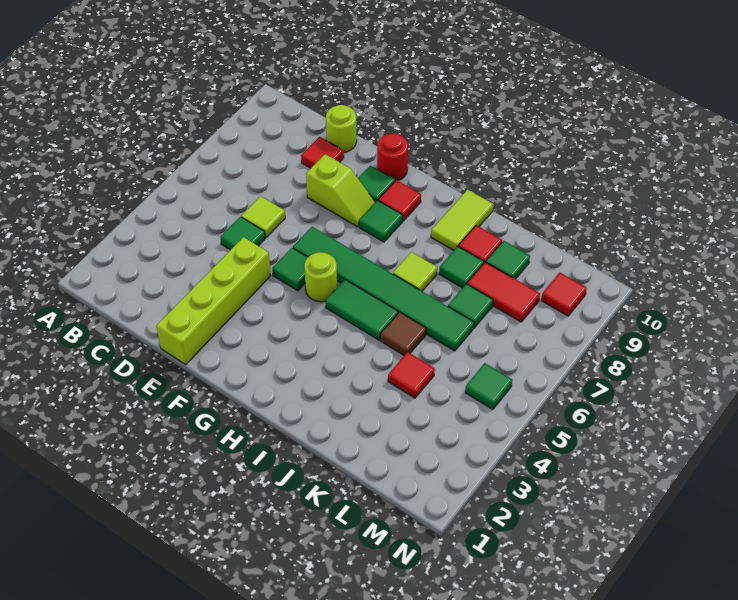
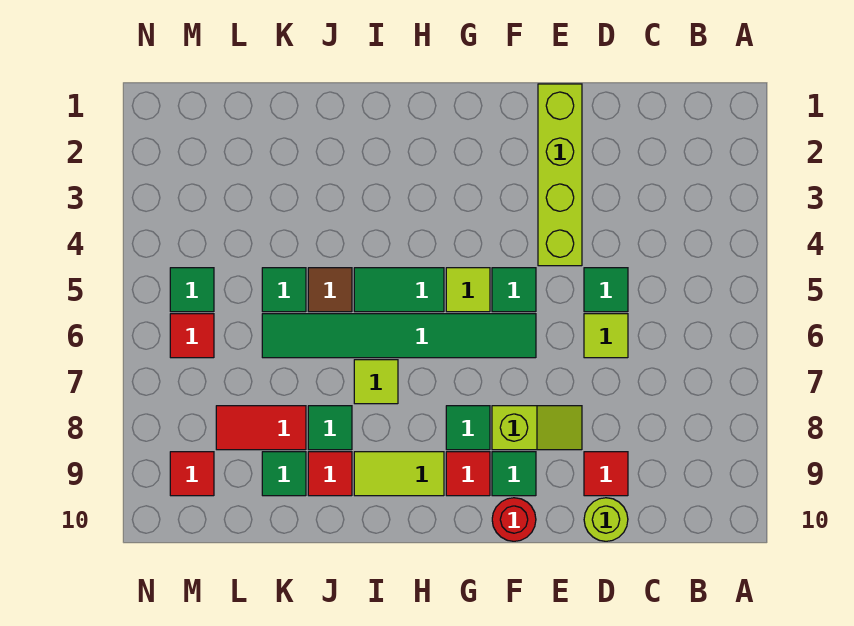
lime 1x2 slope [306,154,375,227] -> lime 1x2 slope turned to [492,406,582,450]
lime 1x1 round brick [304,252,337,302] -> lime 1x1 tile [446,268,490,312]
lime 1x2 tile [431,190,493,250] -> lime 1x2 tile turned to [354,452,444,496]
red 1x1 tile [388,352,435,398] -> red 1x1 tile moved to [170,314,214,358]
green 1x1 tile [448,284,493,328] -> green 1x1 tile moved to [262,268,306,312]

